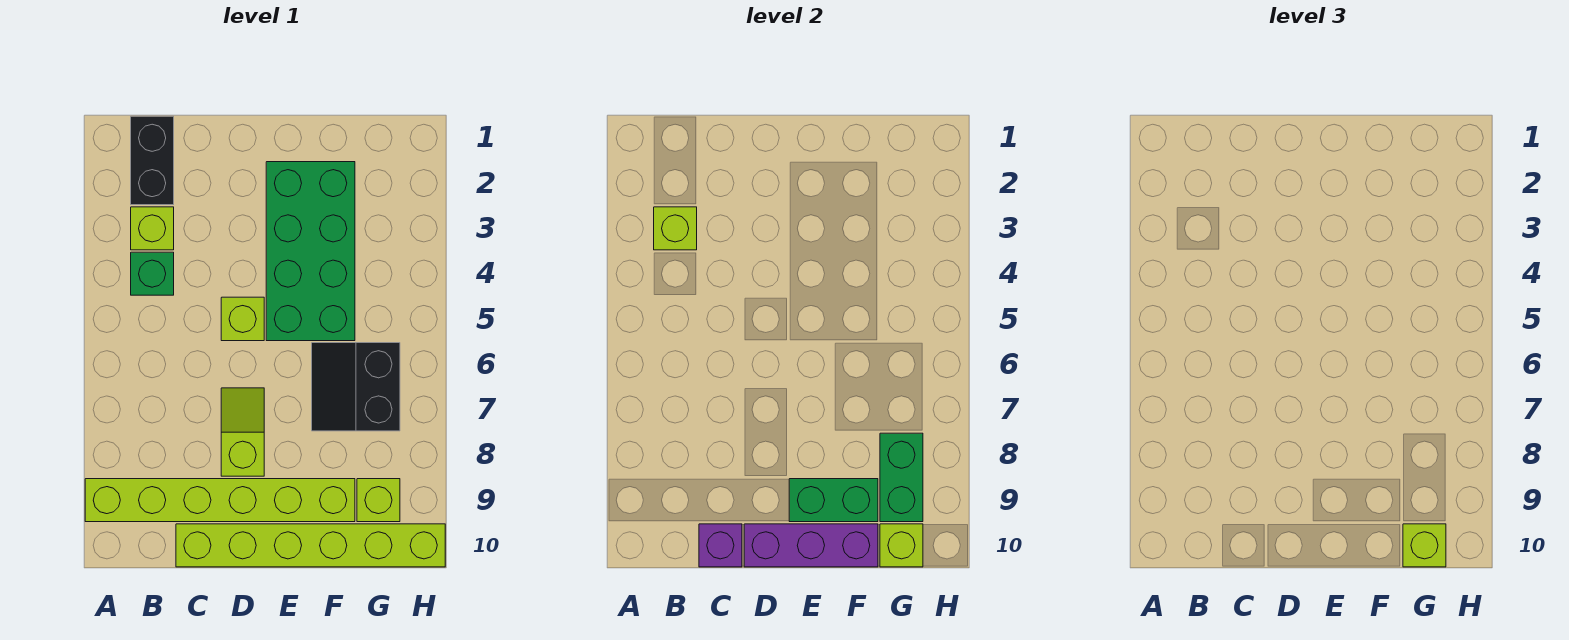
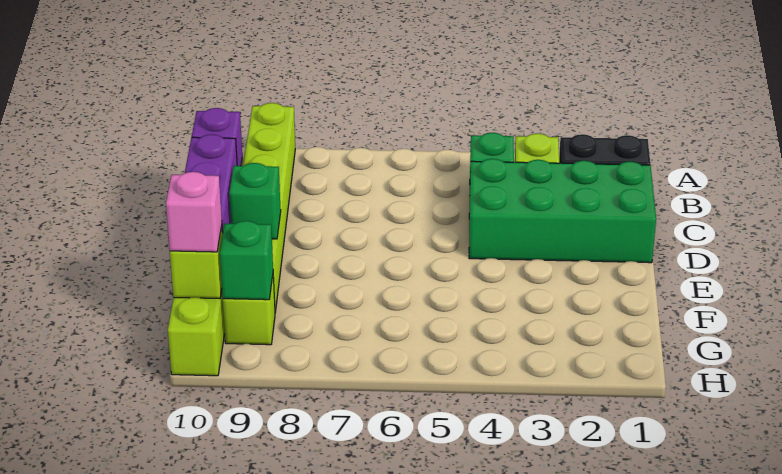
lime 1x1 brick [654,207,697,250] -> none
lime 1x1 brick [221,297,264,341] -> none
lime 1x2 slope [221,388,264,476] -> none
green 2x4 brick [266,162,355,341] -> green 2x4 brick moved to [469,159,656,263]
green 1x2 brick [789,479,878,522] -> green 1x1 brick [229,163,281,239]
black 2x2 slope [312,343,400,431] -> none
green 1x2 brick [880,433,923,522] -> green 1x1 brick [220,221,273,300]
lime 1x1 brick [1403,524,1446,567] -> pink 1x1 brick [166,172,222,252]

